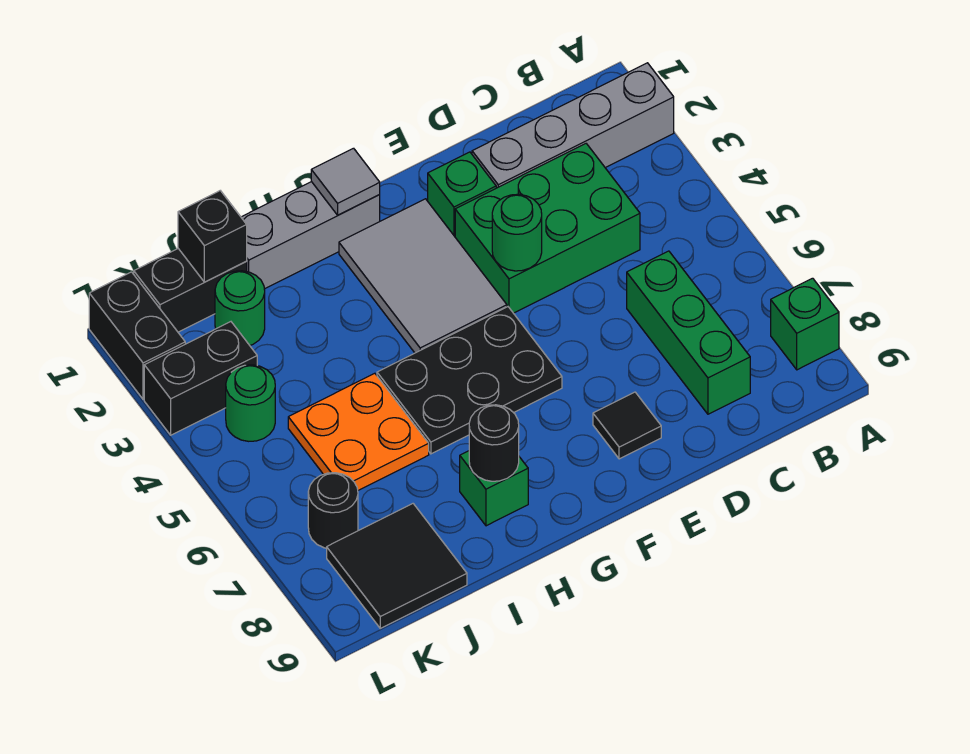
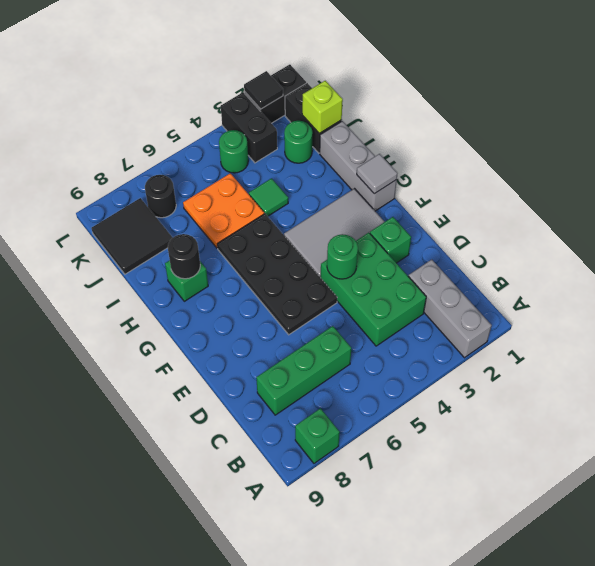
grey 1x4 brick [472,63,674,188] -> grey 1x3 brick [408,260,492,358]
black 1x1 tile [593,392,661,459] -> black 1x1 tile moved to [244,71,283,109]
black 2x3 plate [377,307,562,454] -> black 2x4 plate [217,214,337,335]
none -> green 1x1 tile [249,178,288,216]
black 1x1 brick [178,191,247,282] -> lime 1x1 brick [302,81,343,133]

